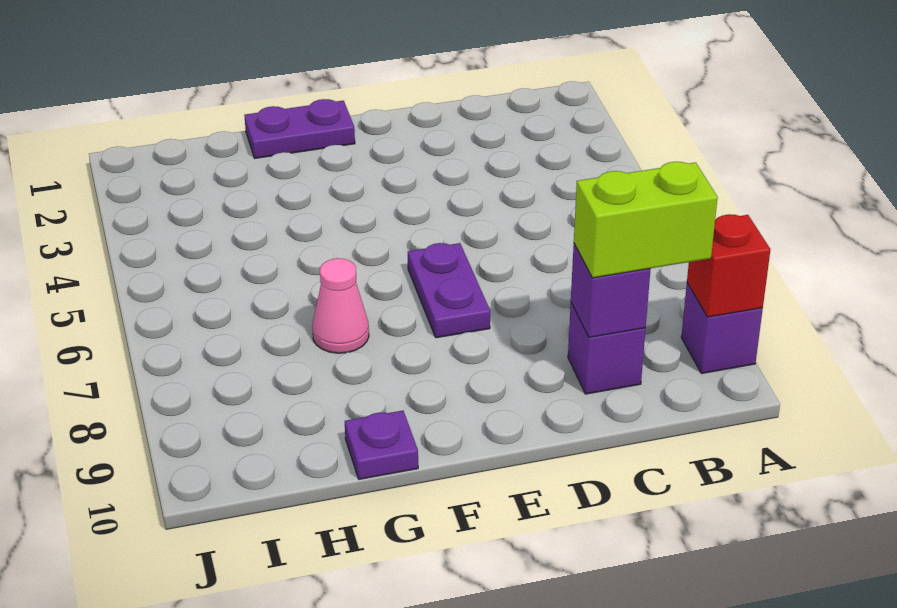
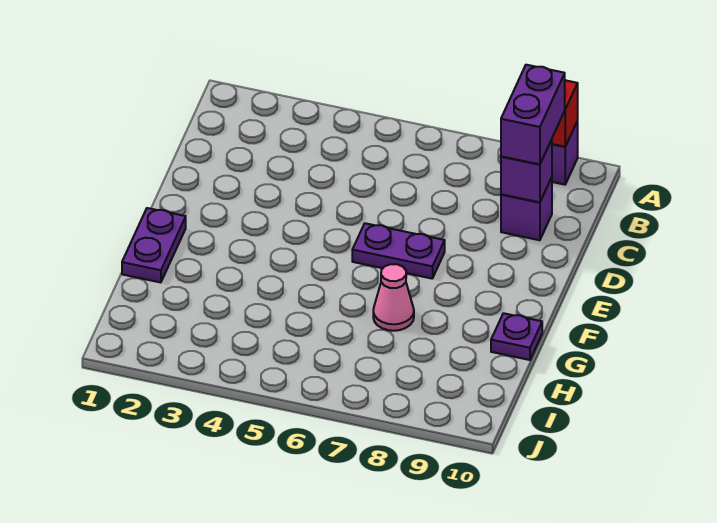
lime 1x2 brick [574,162,718,278] -> purple 1x2 brick [501,65,565,164]

